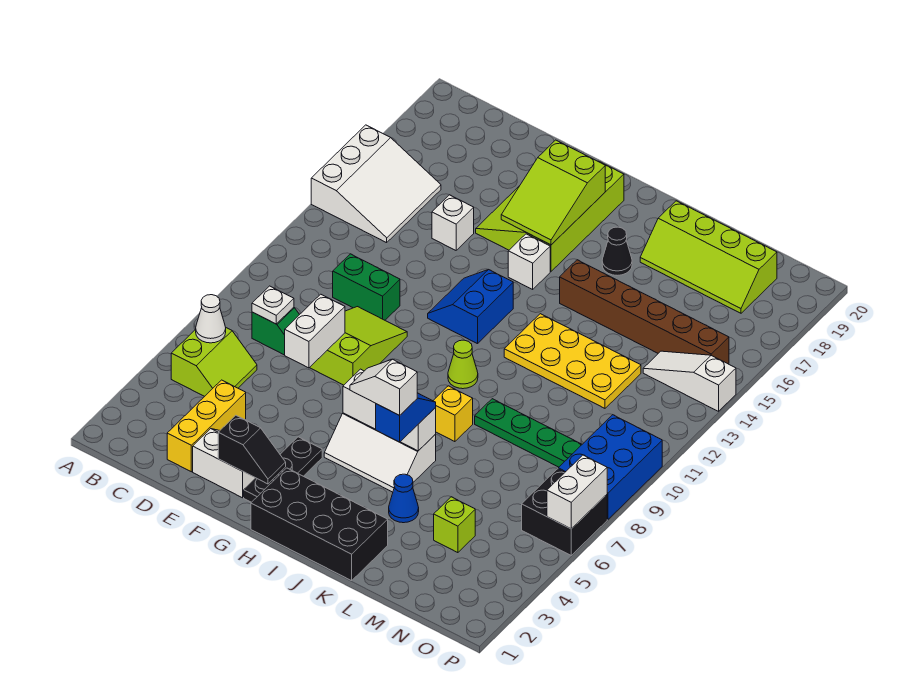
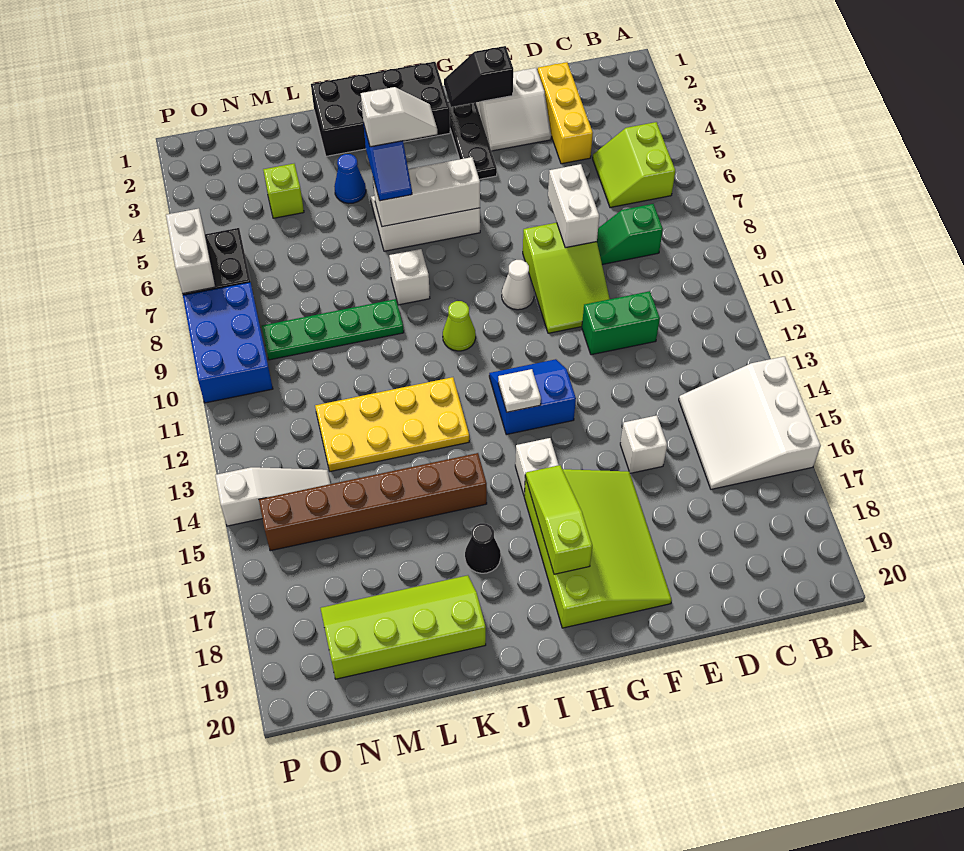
white 1x1 cone [196,295,226,343] -> white 1x1 cone moved to [502,260,534,310]
white 1x1 plate [252,286,294,324] -> white 1x1 plate moved to [498,369,541,412]
blue 2x2 slope [428,270,513,344] -> blue 2x2 slope turned to [489,359,576,435]
lime 2x3 slope [501,140,605,245] -> lime 1x3 slope [525,465,592,574]
yellow 1x1 brick [433,386,473,442] -> white 1x1 brick [389,249,430,305]

